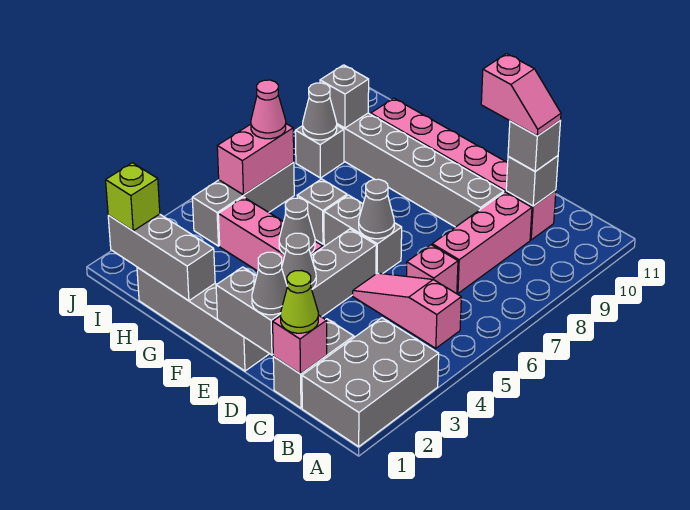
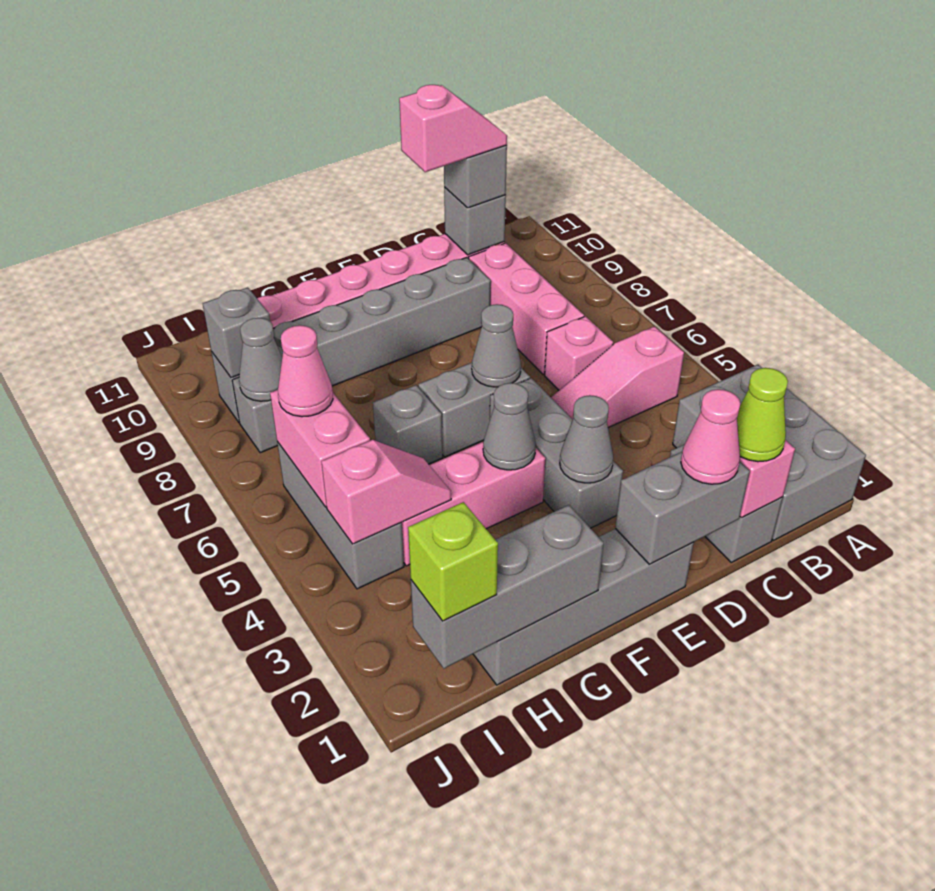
grey 1x1 cone [252,252,287,315] -> pink 1x1 cone [681,389,740,484]
none -> pink 1x2 slope [321,440,451,544]

